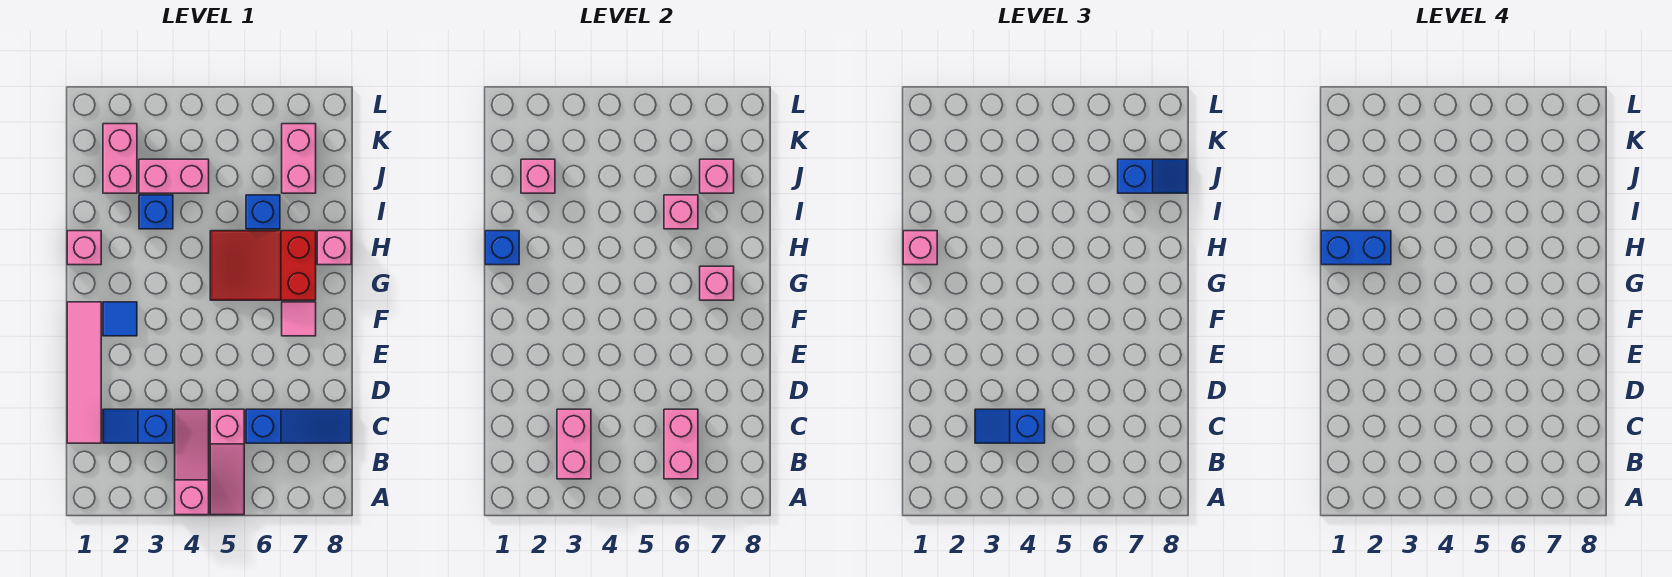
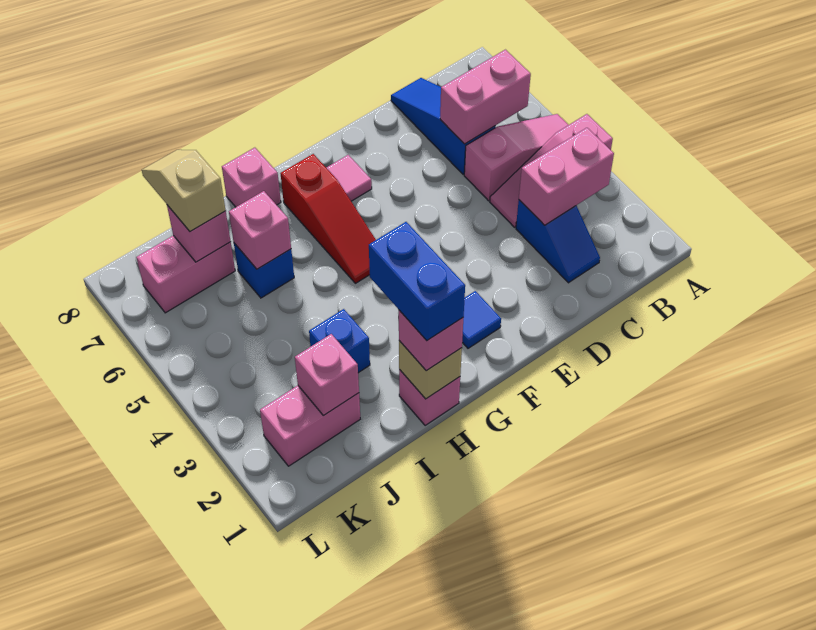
pink 1x4 tile [67,302,101,443] -> none
blue 1x2 slope [975,409,1045,443] -> none
red 2x3 slope [210,231,316,300] -> red 1x3 slope [280,154,376,283]
pink 1x1 brick [700,266,734,300] -> none
blue 1x1 brick [485,231,519,265] -> tan 1x1 brick [399,341,462,399]
pink 1x2 brick [139,159,209,193] -> none
blue 1x2 slope [1118,159,1187,193] -> tan 1x2 slope [142,150,226,231]

